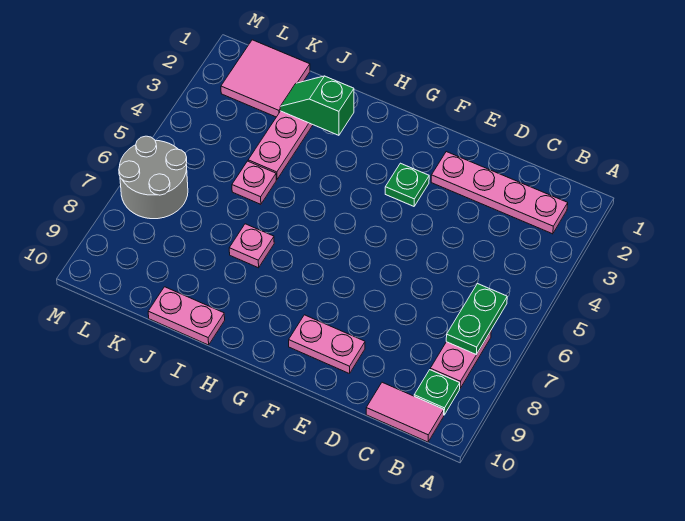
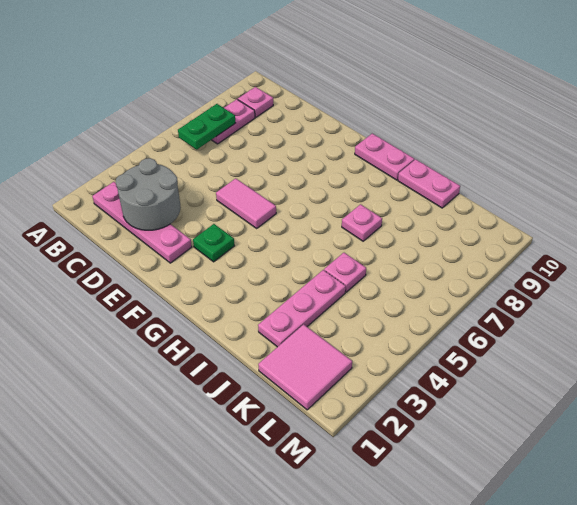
green 1x1 plate [414,370,460,415] -> pink 1x1 plate [238,87,273,117]
pink 1x2 tile [366,382,444,442] -> pink 1x2 tile moved to [216,178,276,228]
pink 1x2 plate [289,315,365,374] -> pink 1x2 plate moved to [355,133,414,180]
green 1x2 slope [280,76,354,135] -> none
grey 2x2 round brick [119,136,188,219] -> grey 2x2 round brick moved to [116,158,181,230]

